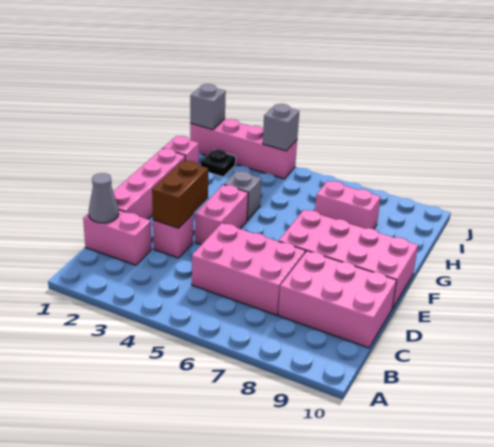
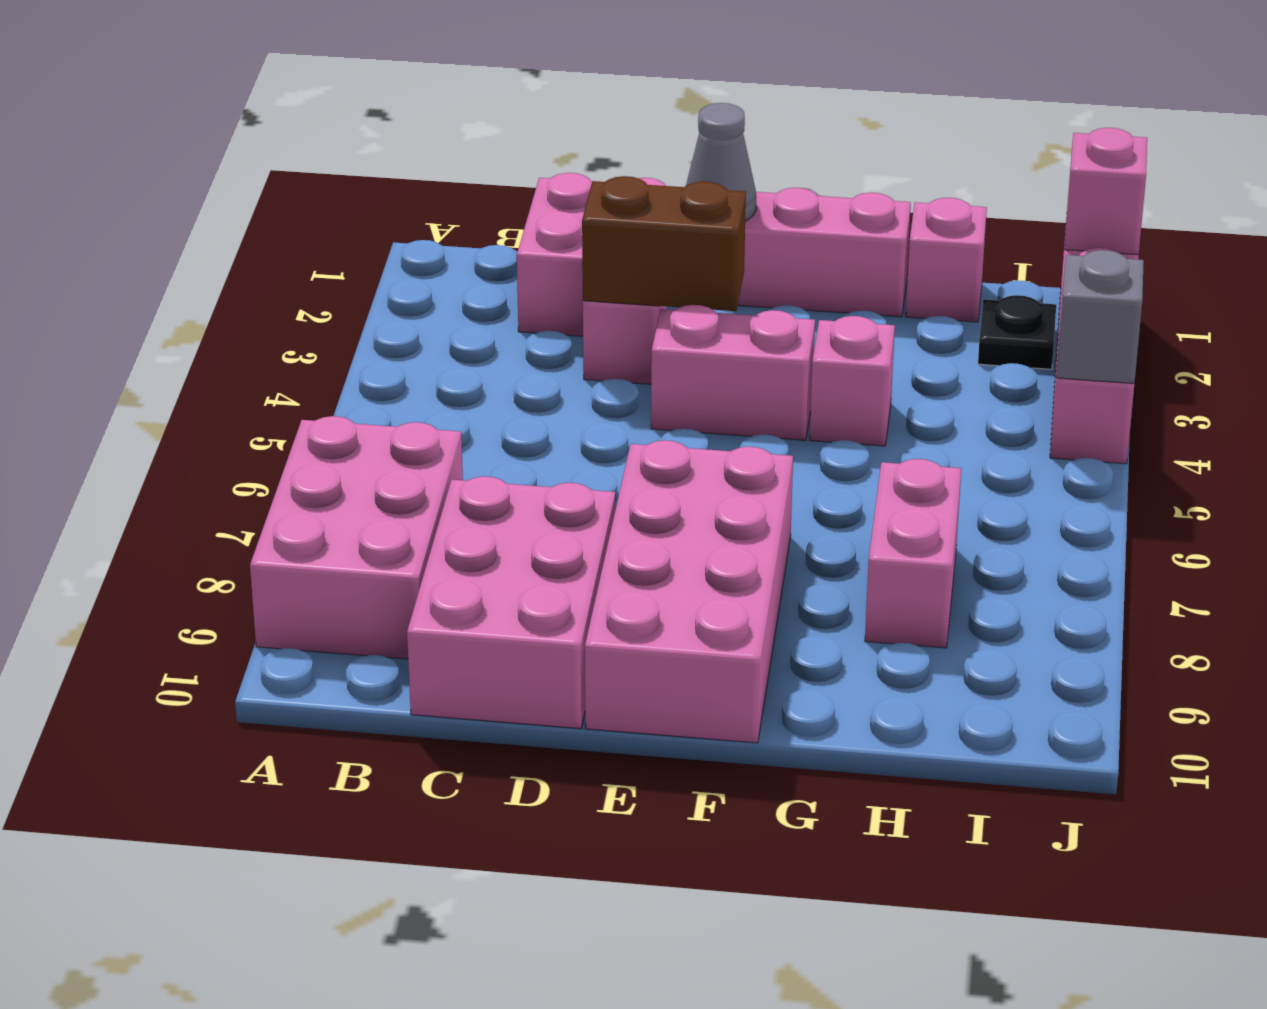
grey 1x1 cone [89,173,119,223] -> grey 1x1 cone moved to [686,103,756,221]
pink 2x3 brick [192,223,305,315] -> pink 2x3 brick moved to [250,416,463,659]
grey 1x1 brick [224,171,261,220] -> pink 1x1 brick [810,316,895,446]
grey 1x1 brick [190,84,226,130] -> pink 1x1 brick [1065,128,1147,255]

